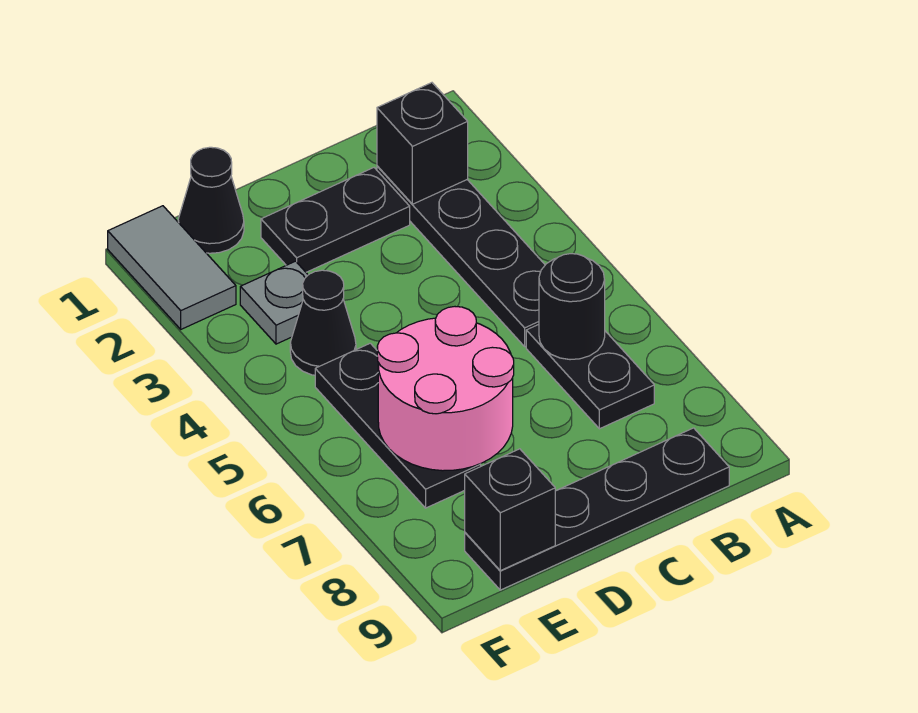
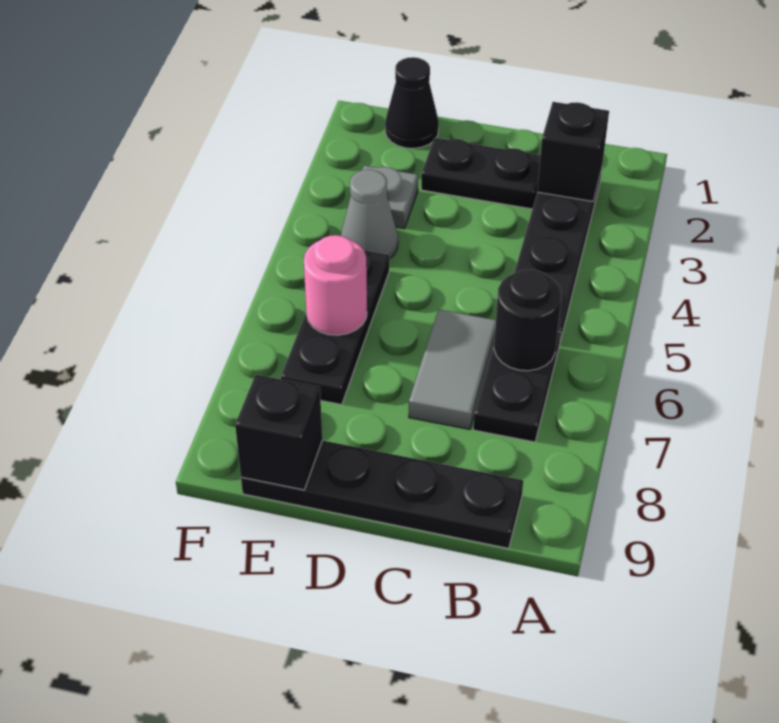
pink 2x2 round brick [377,307,514,471] -> pink 1x1 round brick [304,235,367,335]
black 1x1 cone [290,270,356,375] -> grey 1x1 cone [341,170,398,259]
grey 1x2 tile [108,206,236,329] -> grey 1x2 tile moved to [409,310,496,429]

